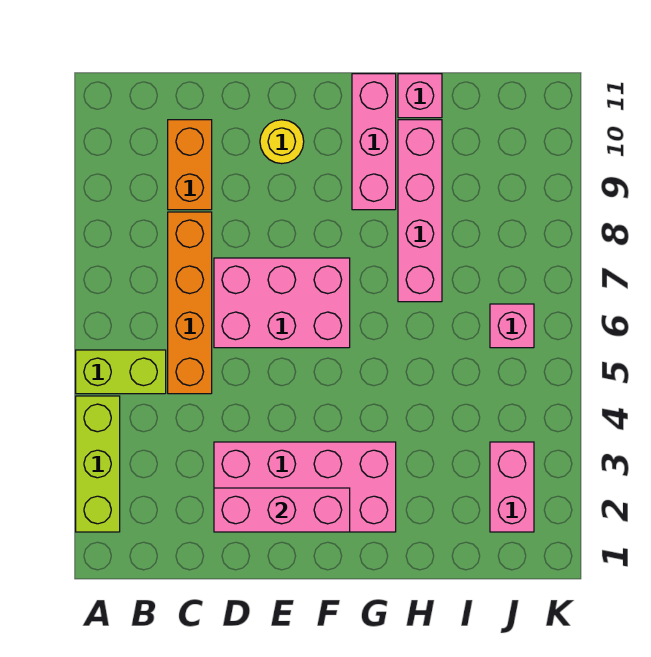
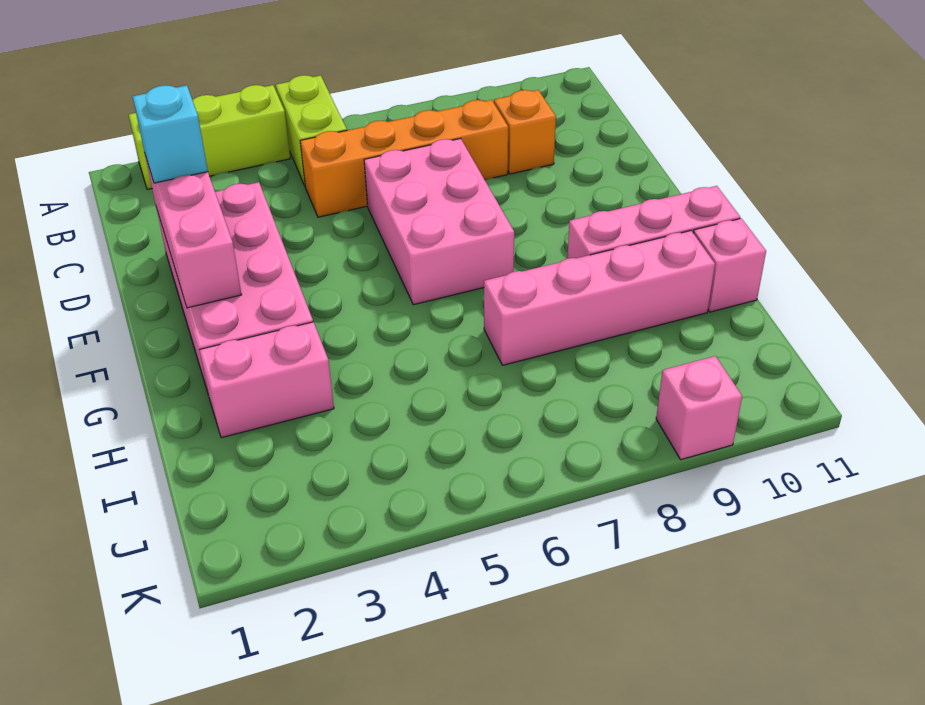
orange 1x2 brick [168,120,212,210] -> orange 1x1 brick [494,90,556,174]
none -> cyan 1x1 brick [133,85,208,183]
yellow 1x1 round brick [260,120,304,164] -> none
pink 1x2 brick [490,442,534,532] -> pink 1x2 brick moved to [199,322,334,438]
pink 1x1 brick [490,304,534,348] -> pink 1x1 brick moved to [656,356,742,460]

